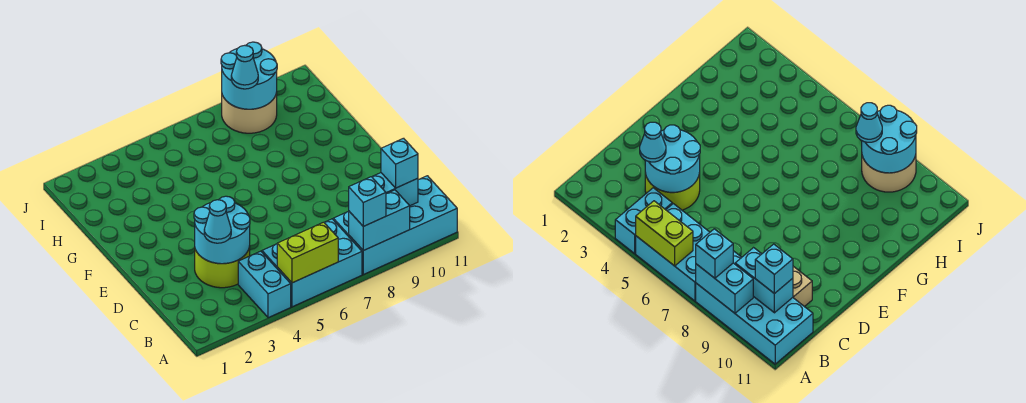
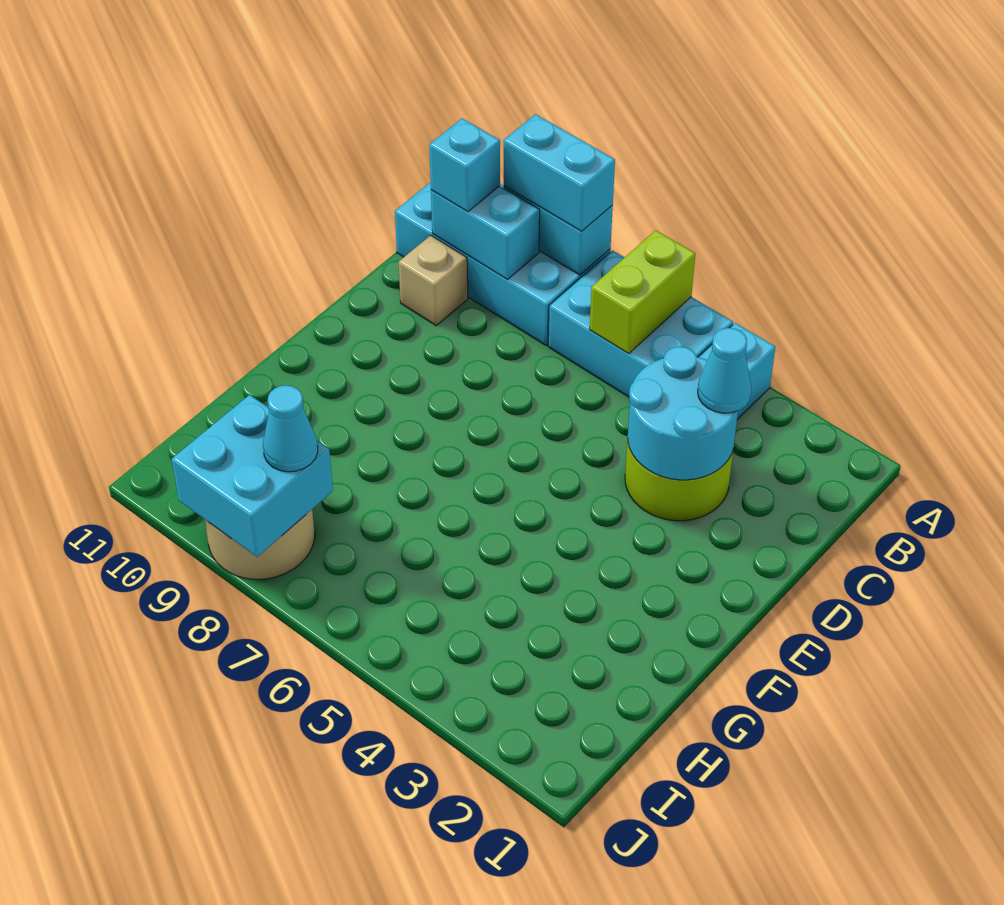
lime 1x2 brick [277,222,338,283] -> lime 1x2 brick turned to [590,230,695,354]
cyan 1x1 brick [349,177,386,226] -> cyan 1x2 brick [504,114,615,231]
cyan 2x2 round brick [221,42,277,109] -> cyan 2x2 brick [172,395,333,557]

